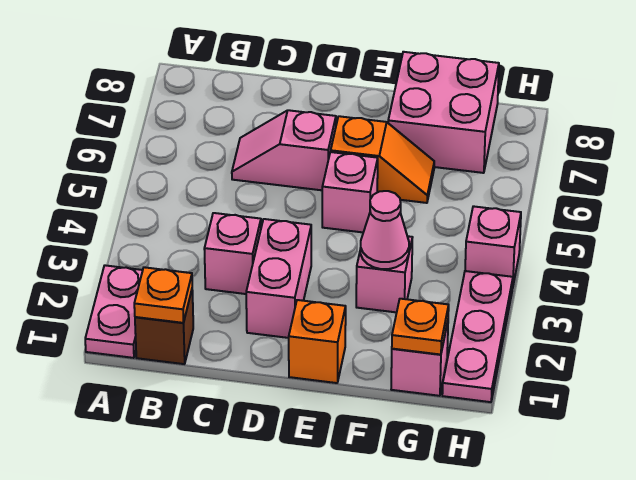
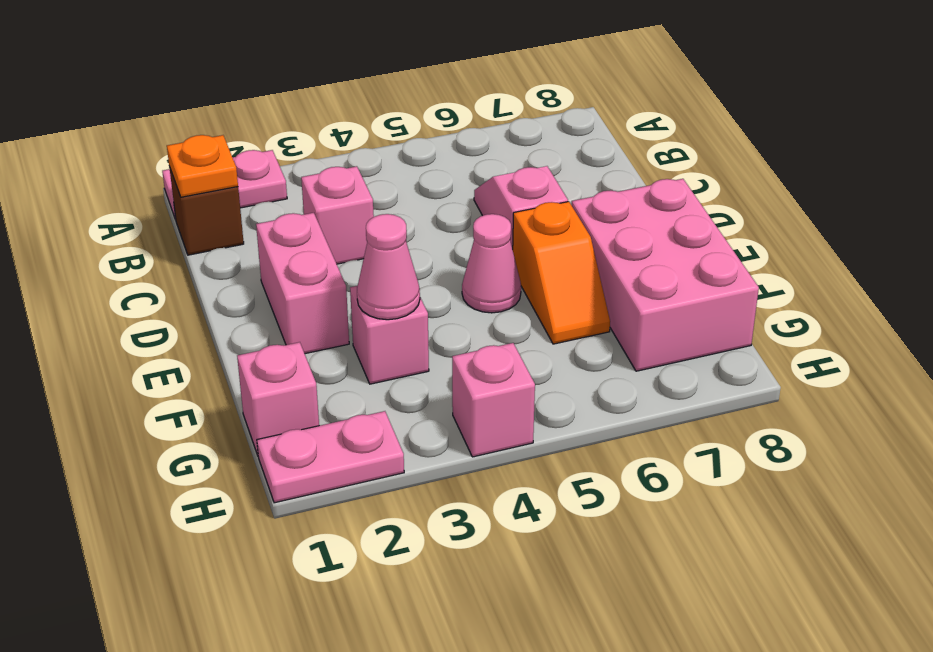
pink 1x2 brick [246,219,311,338] -> pink 1x2 brick turned to [256,213,349,354]
orange 1x1 brick [289,300,346,383] -> none
pink 1x1 brick [322,152,378,232] -> pink 1x1 cone [462,214,521,313]
pink 2x2 brick [388,52,499,173] -> pink 2x3 brick [572,179,759,371]
orange 1x1 plate [392,299,449,355] -> none
pink 1x3 plate [442,271,513,402] -> pink 1x2 plate [257,411,404,503]

